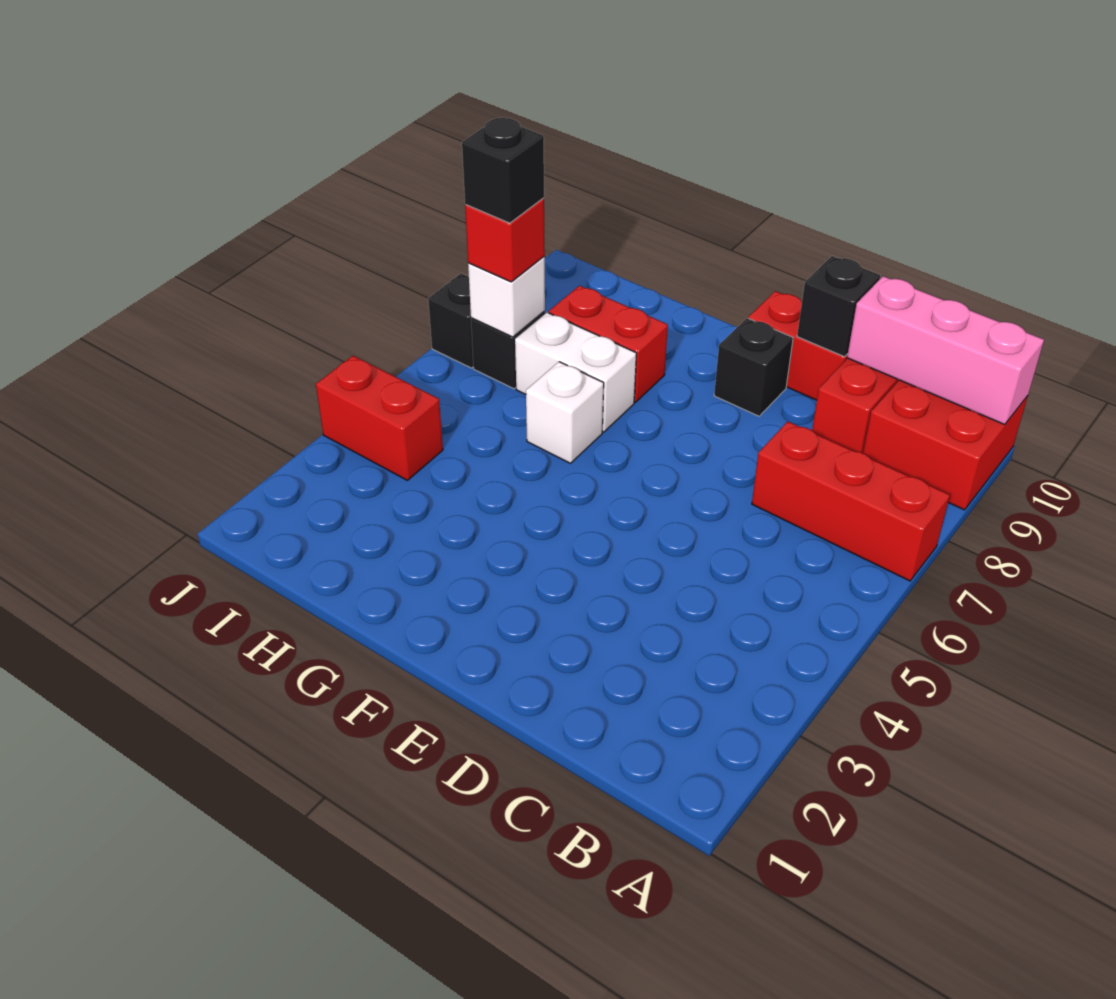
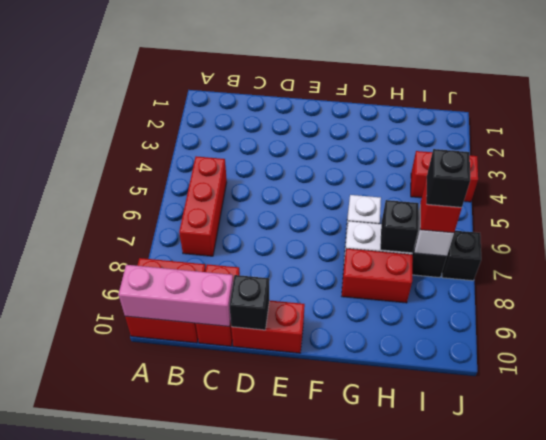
red 1x3 brick [752,422,950,581] -> red 1x3 brick turned to [179,156,227,256]
black 1x1 brick [714,318,793,416] -> black 1x1 brick moved to [380,200,419,253]

